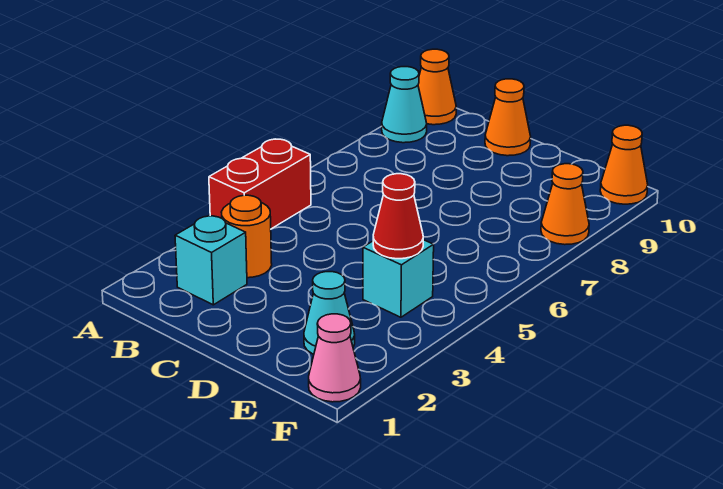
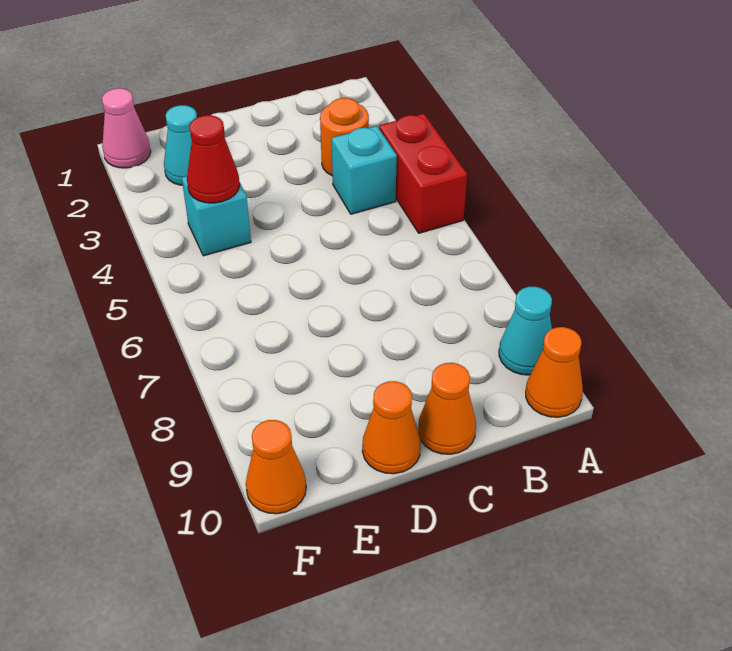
cyan 1x1 brick [175,215,247,305] -> cyan 1x1 brick moved to [332,126,397,214]
orange 1x1 cone [541,164,589,245] -> orange 1x1 cone moved to [362,381,421,474]

